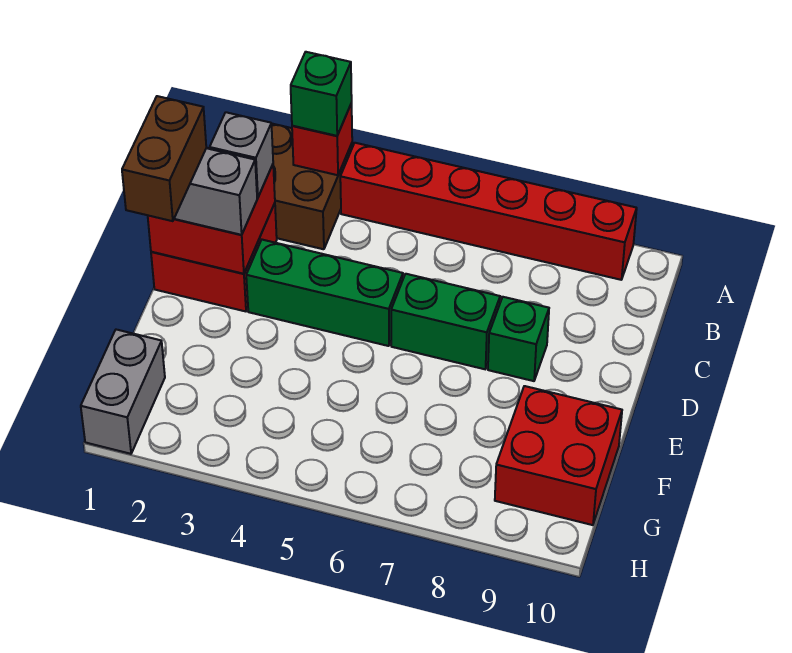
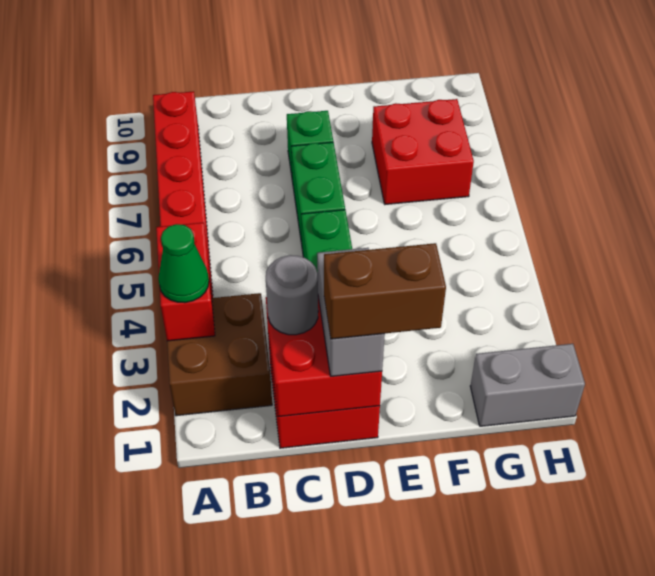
red 1x1 brick [292,103,352,175] -> red 1x2 brick [156,222,215,341]
green 1x1 brick [291,52,352,136] -> green 1x1 cone [158,224,209,303]
grey 1x1 brick [210,112,273,198] -> grey 1x1 round brick [266,255,318,335]
red 2x2 brick [495,386,622,525] -> red 2x2 brick moved to [372,99,474,204]

